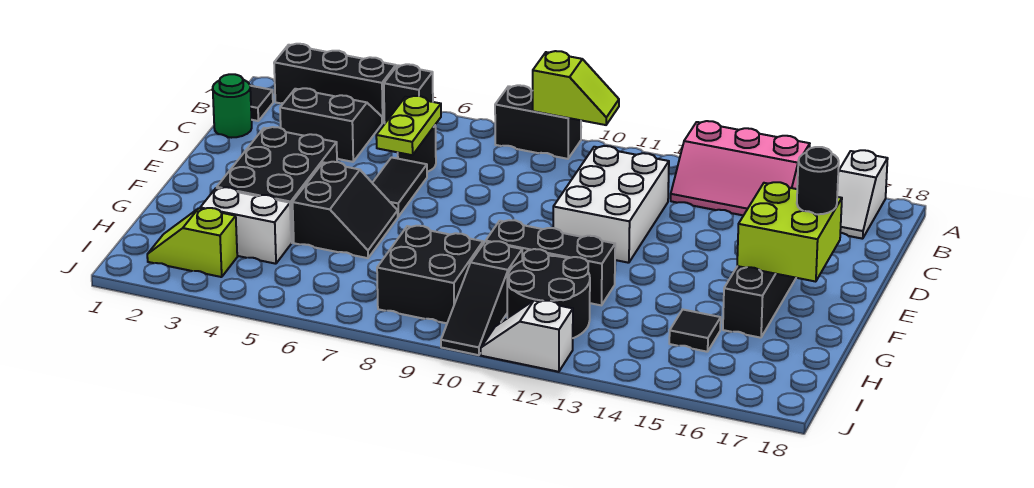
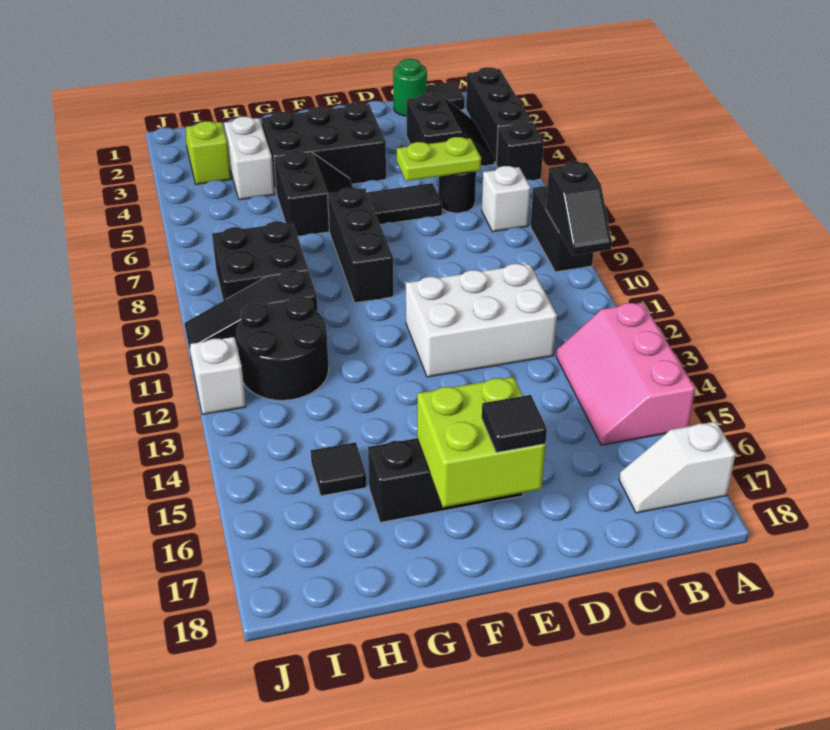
lime 1x2 slope [533,51,619,125] -> black 1x2 slope [546,161,612,255]
none -> white 1x1 brick [482,166,531,232]
black 1x1 round brick [797,147,839,214] -> black 1x1 tile [482,395,547,452]
black 2x2 slope [293,162,398,258] -> black 2x2 slope turned to [274,151,353,236]
black 1x3 brick [486,220,615,305] -> black 1x3 brick moved to [328,187,393,303]

